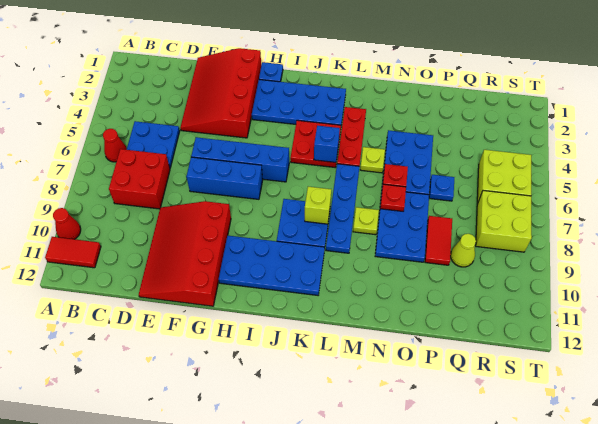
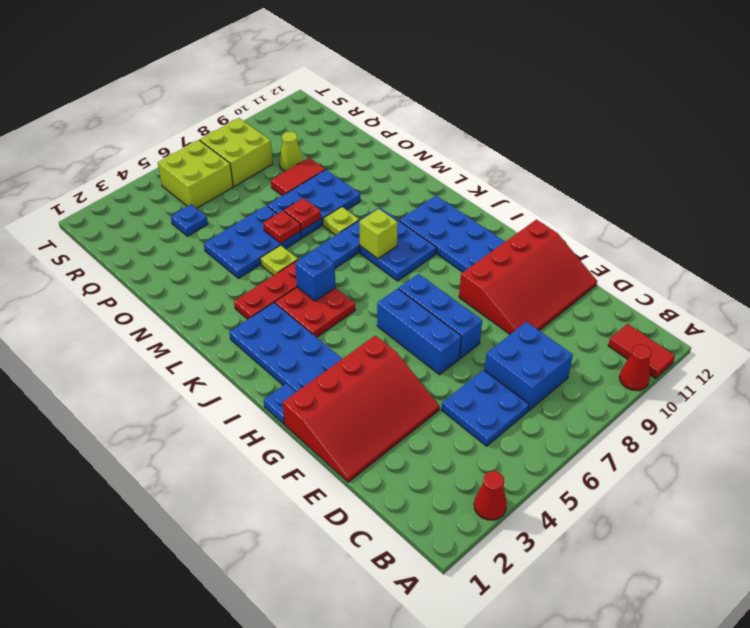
red 1x1 cone [103,129,127,162] -> red 1x1 cone moved to [474,471,507,520]
red 2x2 brick [109,149,170,209] -> blue 2x2 brick [484,322,573,411]
blue 1x4 brick [191,137,289,182] -> blue 1x3 brick [377,288,461,375]
blue 1x1 plate [429,175,454,201] -> blue 1x1 plate moved to [171,204,208,236]

